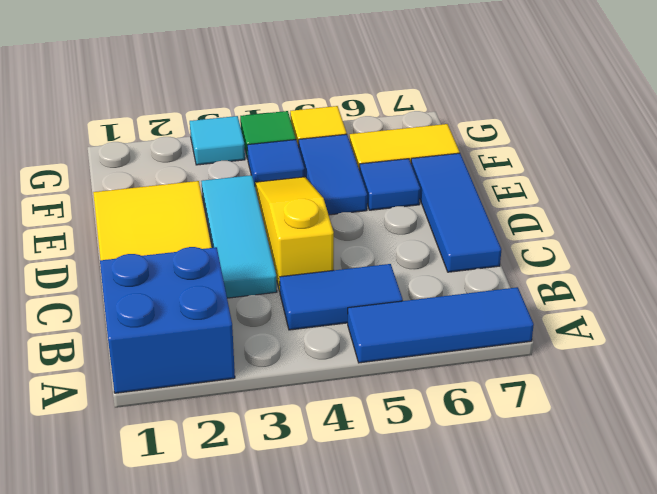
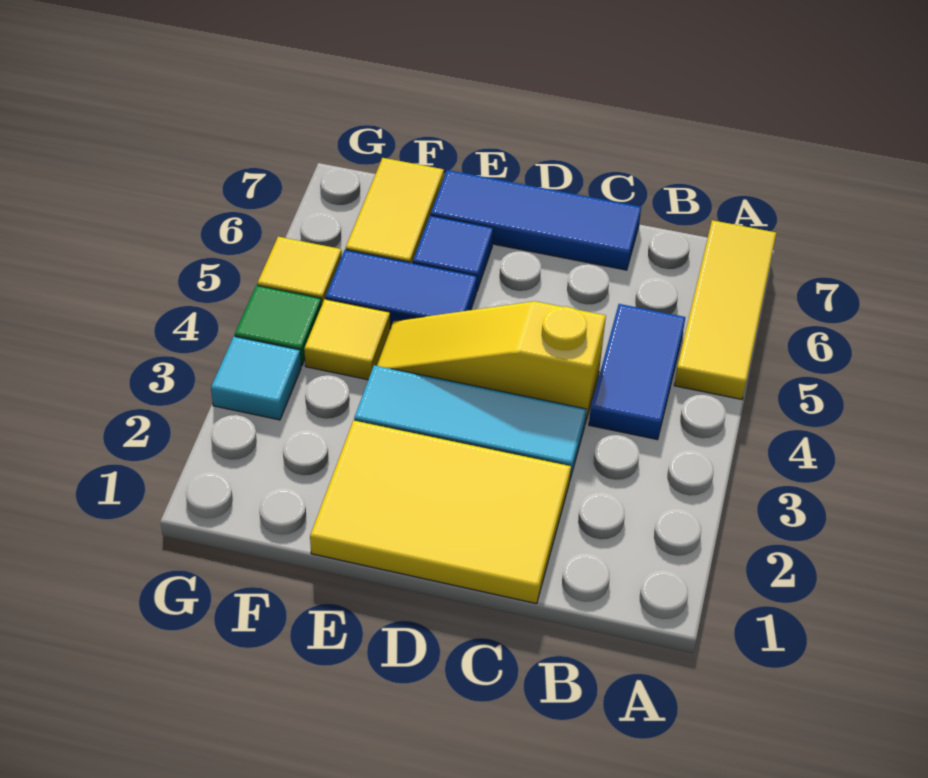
blue 2x2 brick [100,247,235,393] -> none
blue 1x3 tile [348,287,534,363] -> yellow 1x3 tile [674,220,776,399]
blue 1x1 tile [247,140,305,185] -> yellow 1x1 tile [304,299,390,380]

